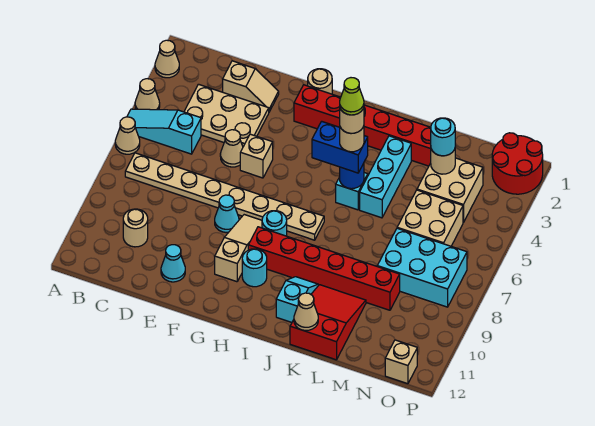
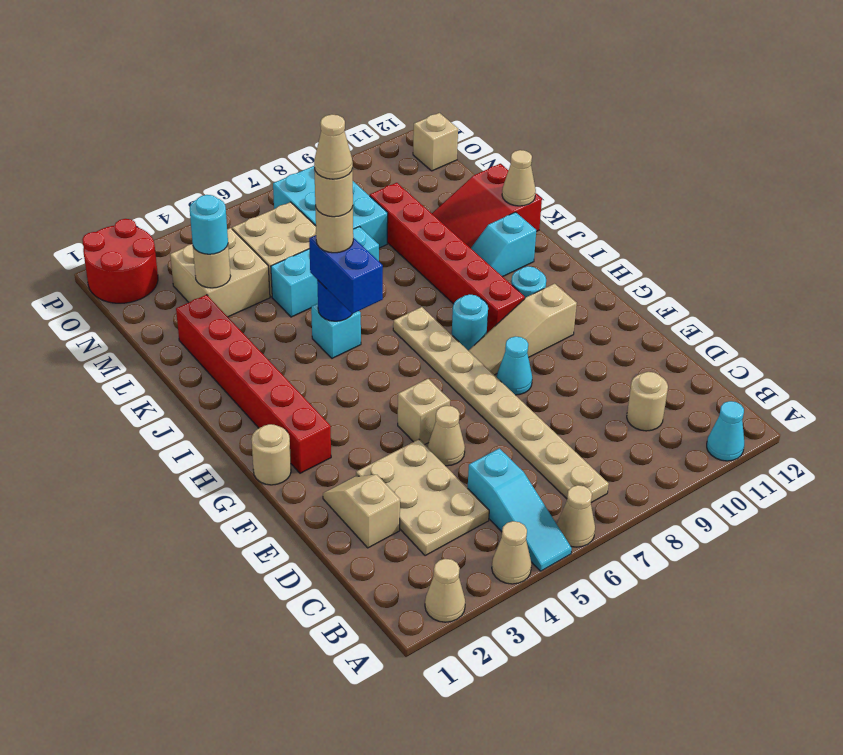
cyan 1x1 cone [161,245,185,282] -> cyan 1x1 cone moved to [707,401,744,461]
lime 1x1 cone [340,78,364,115] -> tan 1x1 cone [314,114,353,179]
cyan 1x3 brick [360,136,411,218] -> cyan 1x3 brick moved to [271,227,379,317]

